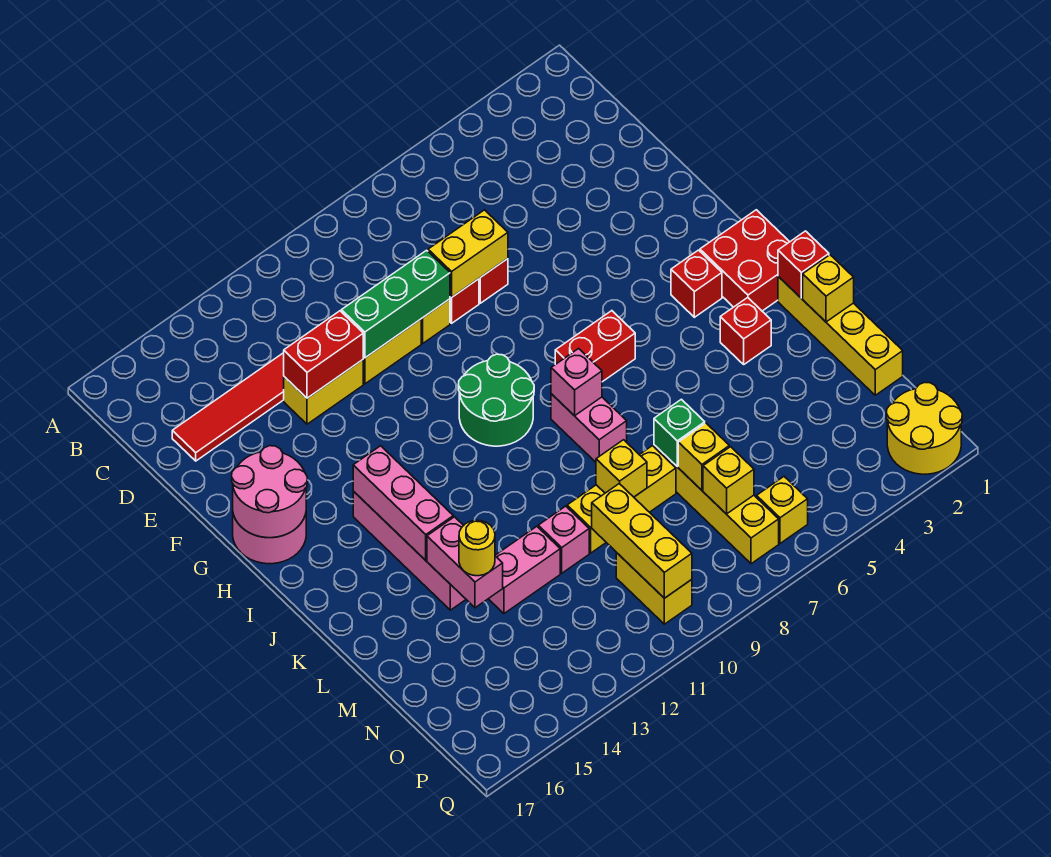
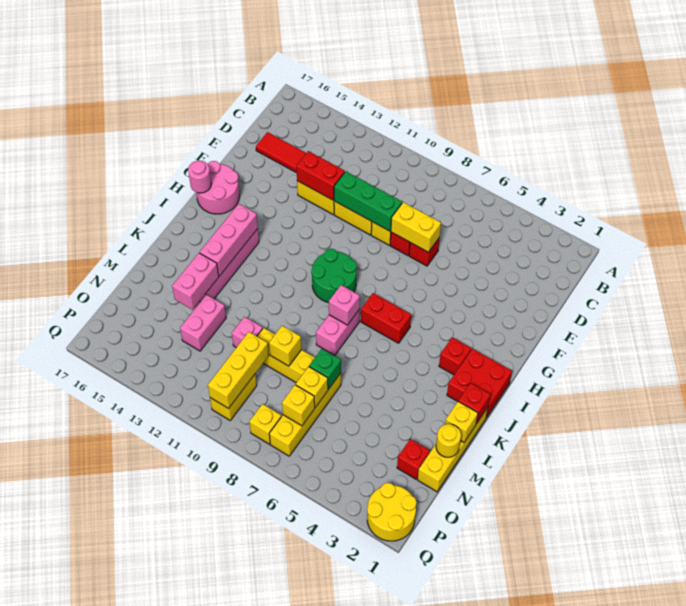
pink 2x2 round brick [232,446,307,538] -> pink 1x1 round brick [188,161,211,193]
red 1x1 brick [720,298,771,364] -> red 1x1 brick moved to [397,439,430,479]
pink 1x2 brick [489,526,560,614] -> pink 1x2 brick turned to [180,295,226,351]
yellow 1x1 round brick [459,520,495,576] -> yellow 1x1 round brick moved to [436,424,461,457]
yellow 1x1 brick [757,477,808,543] -> yellow 1x1 brick moved to [249,404,281,444]

